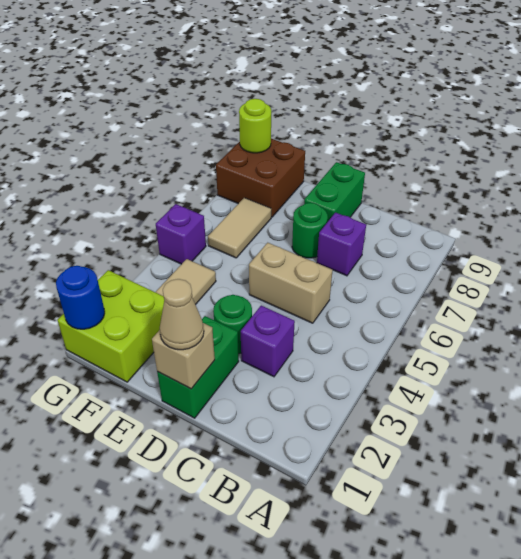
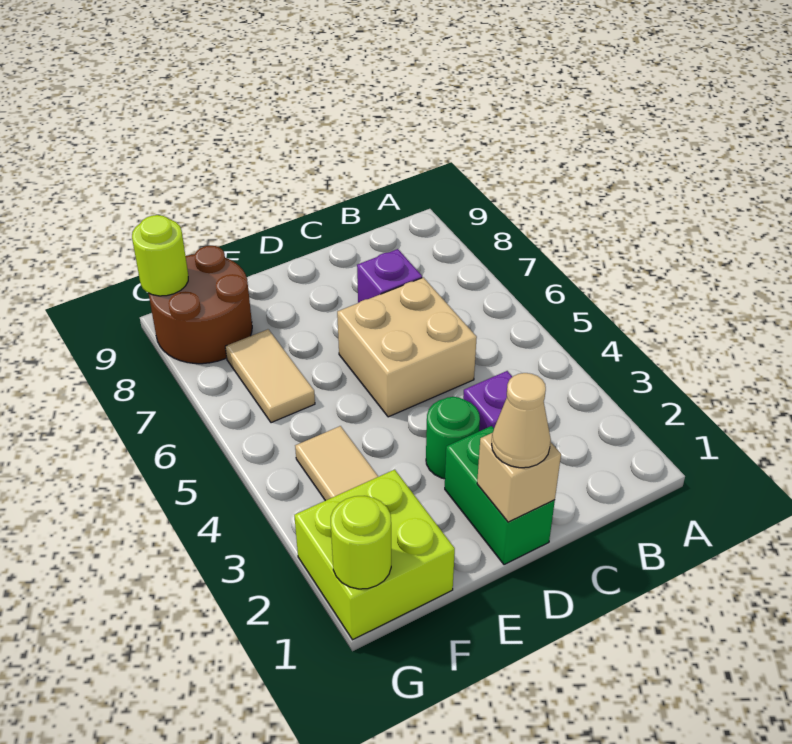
tan 1x2 brick [249,243,333,323] -> tan 2x2 brick [337,277,477,417]
green 1x1 round brick [292,203,328,258] -> none
green 1x2 brick [304,162,365,222] -> none
brown 2x2 brick [216,139,305,217] -> brown 2x2 round brick [149,246,252,364]
blue 1x1 round brick [56,266,105,329] -> lime 1x1 round brick [331,496,391,589]
purple 1x1 brick [156,204,206,264] -> none

